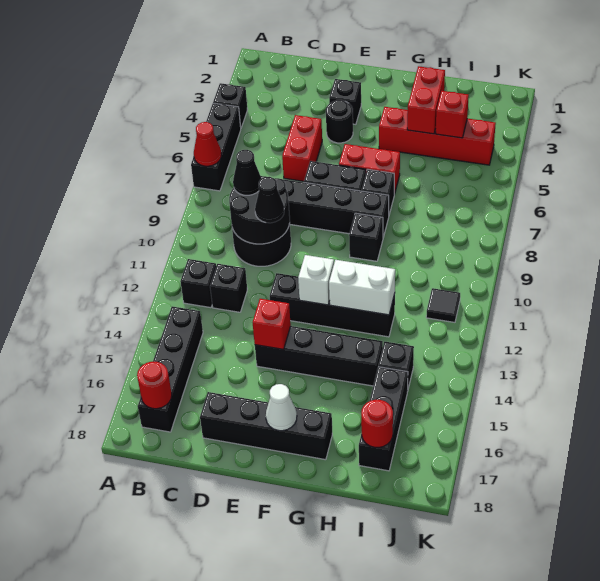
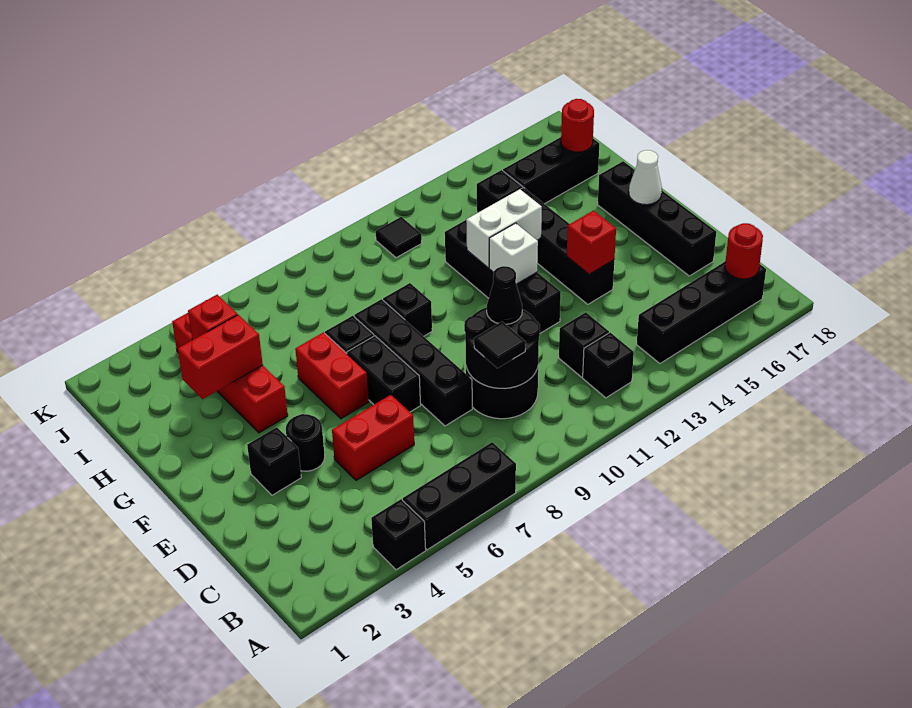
red 1x1 cone [194,122,221,166] -> none
black 1x1 cone [233,150,261,195] -> black 1x1 tile [474,322,526,368]
white 1x2 brick [329,260,395,315] -> white 1x2 brick turned to [466,189,542,268]

